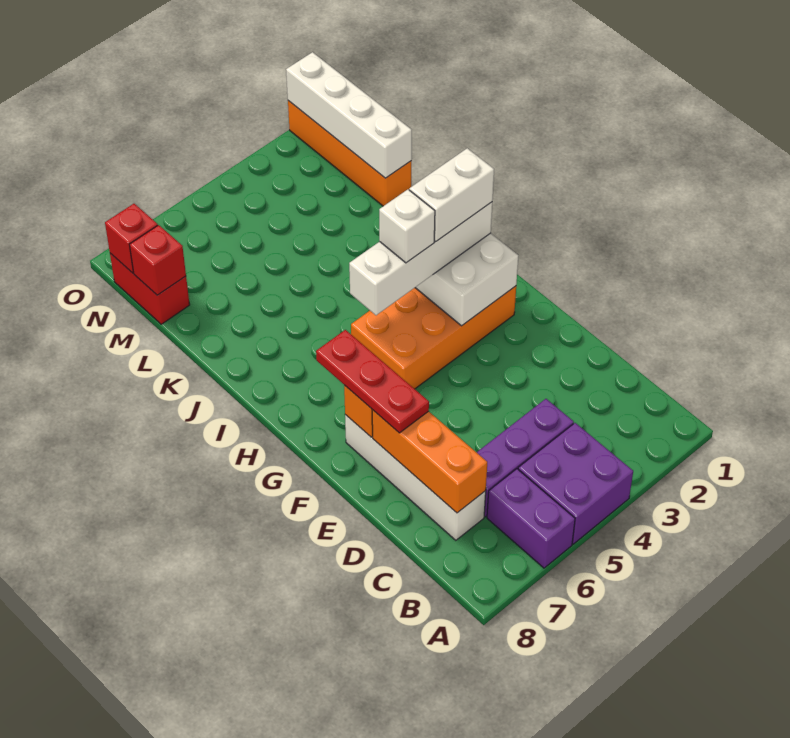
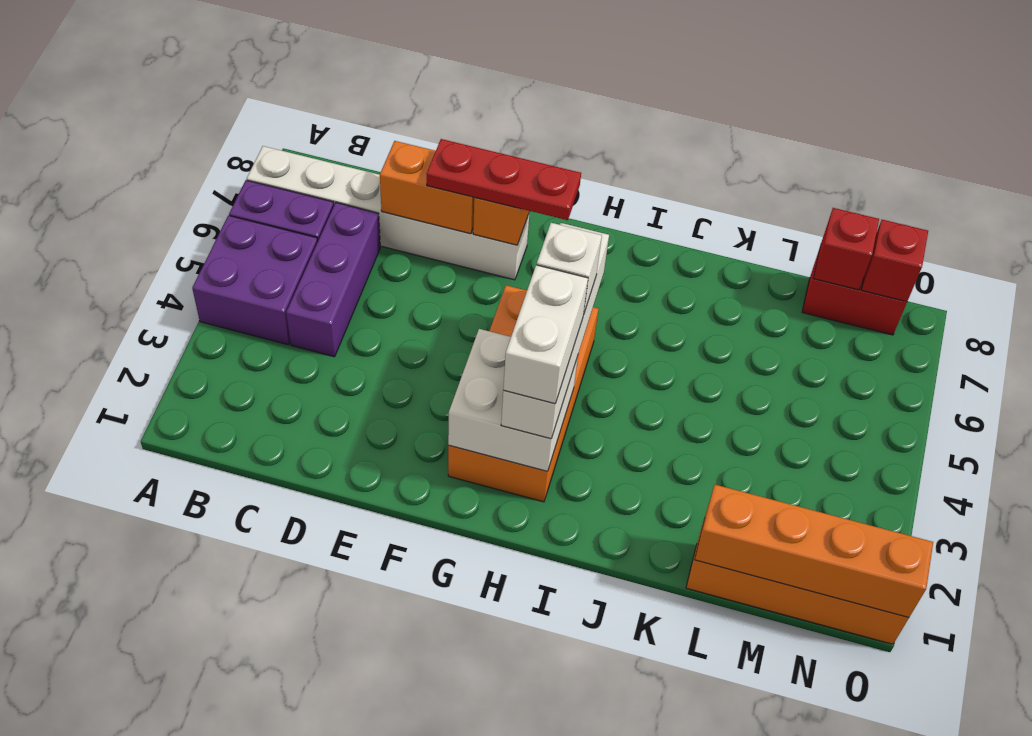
white 1x4 brick [345,415,486,540] -> white 1x6 brick [247,146,530,280]
orange 1x3 brick [372,410,487,513] -> orange 1x2 brick [380,141,474,234]
white 1x4 brick [286,52,412,178] -> orange 1x4 brick [695,485,933,618]

